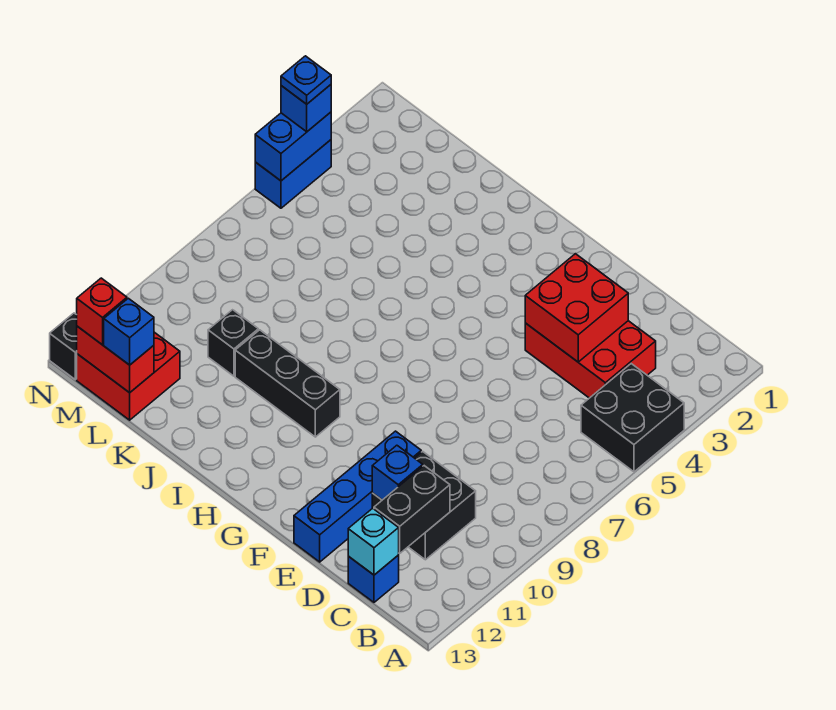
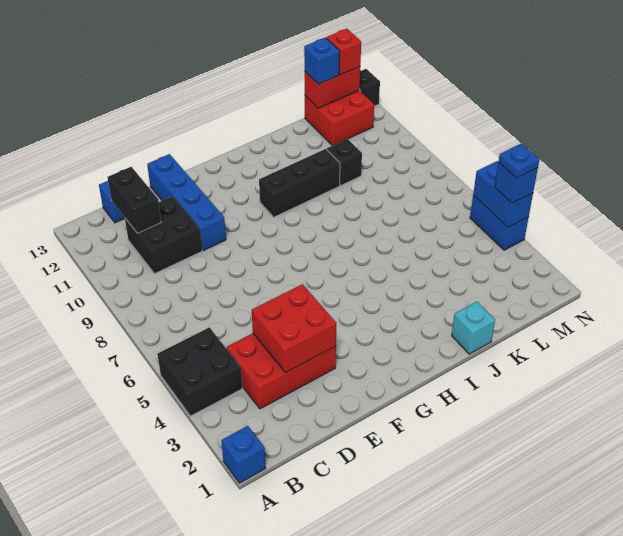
cyan 1x1 brick [348,508,399,575] -> cyan 1x1 brick moved to [452,302,495,354]
blue 1x1 brick [372,445,423,500] -> blue 1x1 brick moved to [221,426,266,483]

